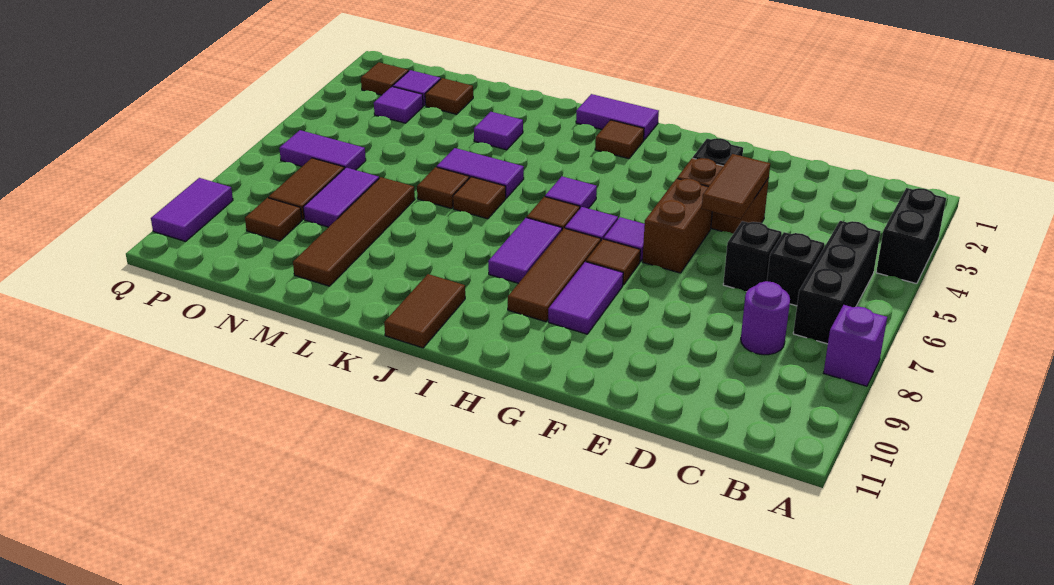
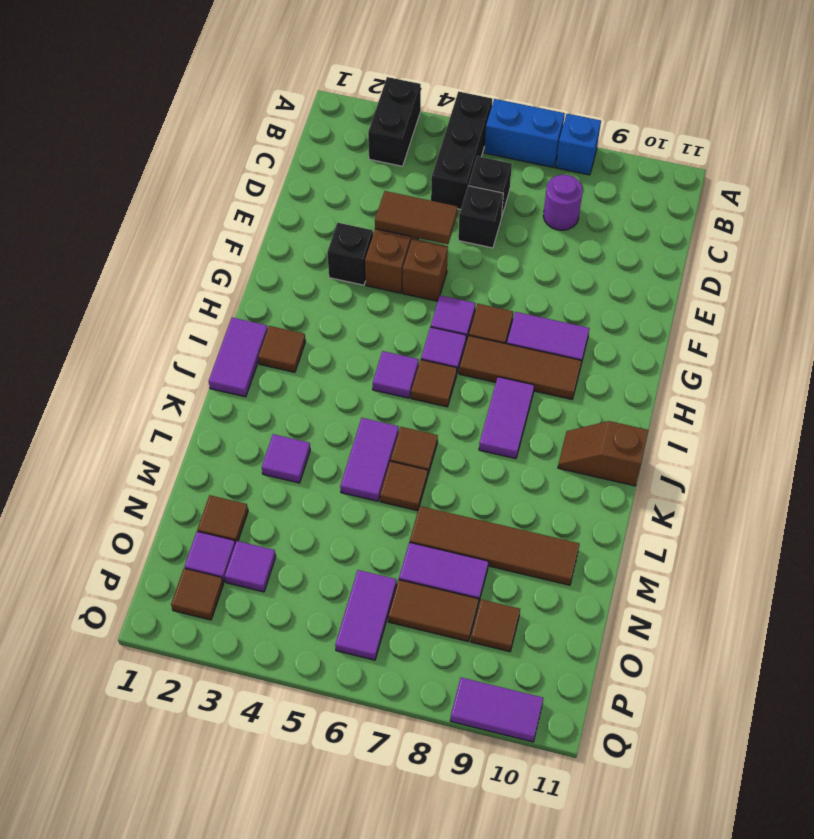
black 1x2 brick [876,188,946,284] -> black 1x2 brick turned to [368,77,421,166]
none -> blue 1x2 brick [484,99,565,167]
purple 1x1 brick [824,305,887,386] -> blue 1x1 brick [556,114,601,175]
black 1x3 brick [793,221,881,344] -> black 1x3 brick turned to [431,92,492,209]
brown 1x2 brick [643,179,712,273] -> brown 1x1 brick [403,239,448,301]
purple 1x2 tile [488,218,562,283] -> purple 1x2 tile turned to [479,377,534,459]
brown 1x2 tile [384,274,465,348] -> brown 1x2 slope [558,421,649,486]

